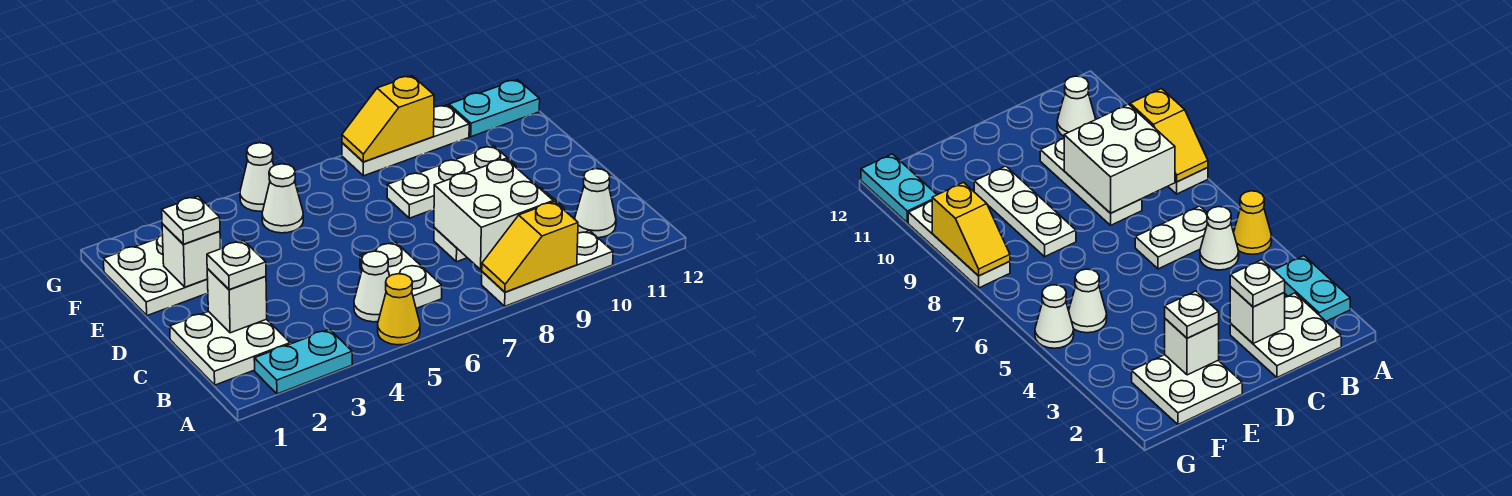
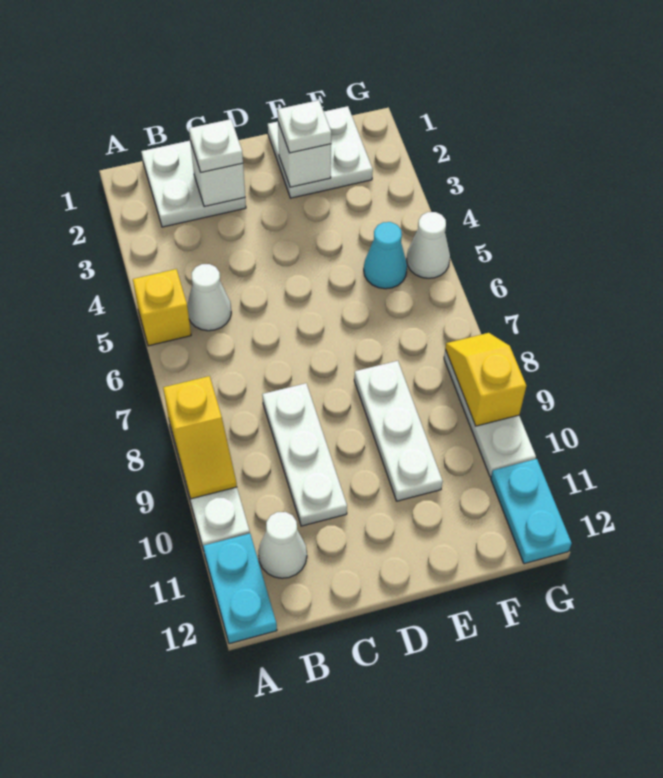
cyan 1x2 plate [254,329,352,394] -> cyan 1x2 plate moved to [203,534,277,644]
yellow 1x1 cone [378,274,420,345] -> yellow 1x1 brick [133,269,191,346]
yellow 1x2 slope [482,202,578,292] -> yellow 1x2 slope turned to [163,376,237,499]
white 1x2 plate [360,242,442,308] -> none
white 2x2 brick [434,159,553,270] -> none
white 1x1 cone [262,164,303,233] -> cyan 1x1 cone [364,222,407,289]

